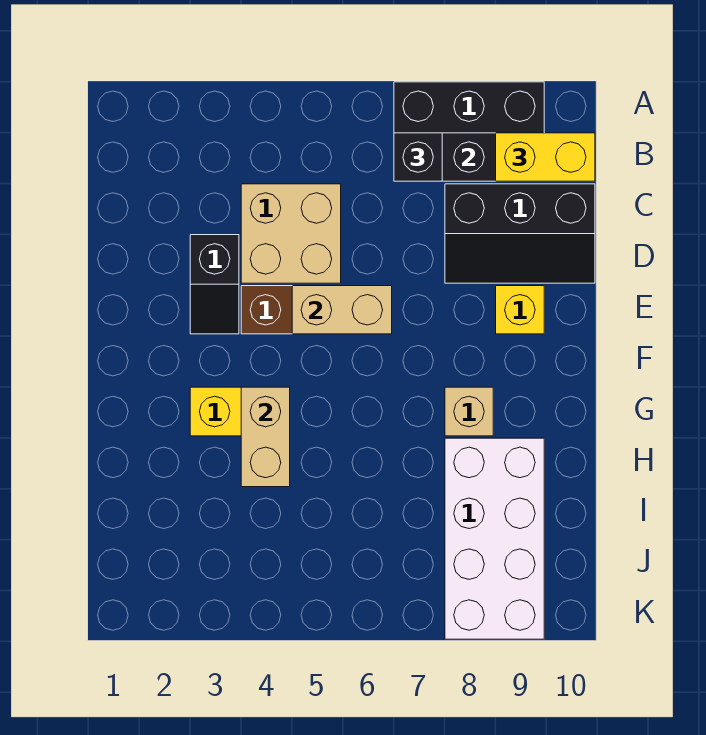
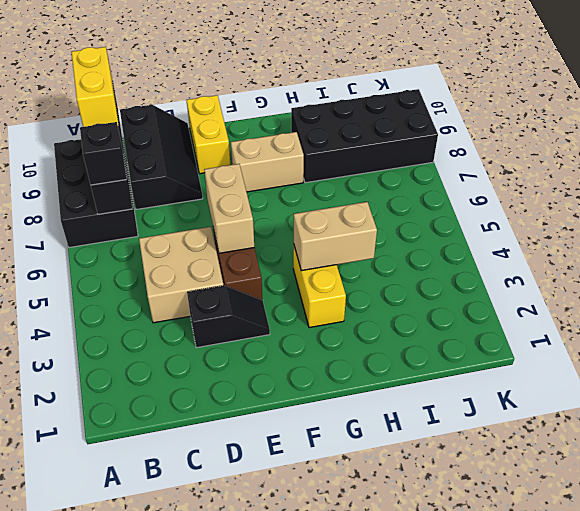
yellow 1x1 brick [496,286,544,334] -> yellow 1x2 brick [187,95,230,174]
tan 1x1 brick [445,387,493,436] -> tan 1x2 brick [231,132,304,192]
white 2x4 brick [445,438,544,639] -> black 2x4 brick [291,89,438,183]

